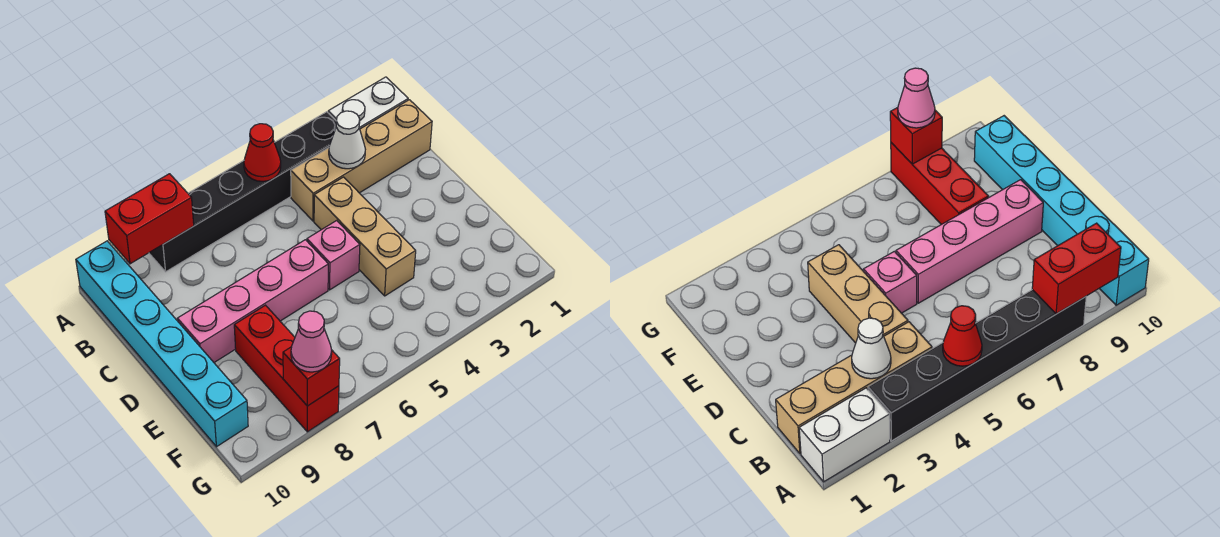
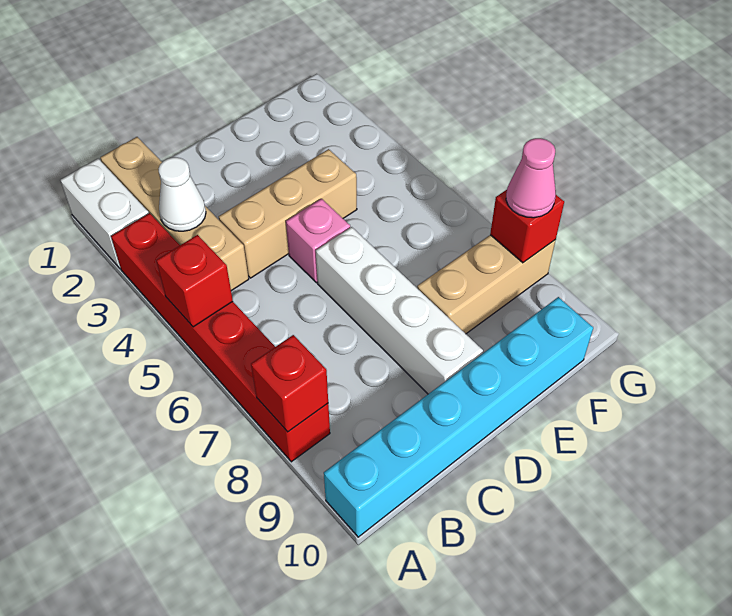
black 1x6 brick [149,112,336,272] -> red 1x6 brick [111,213,330,462]
red 1x1 cone [244,124,281,181] -> red 1x1 brick [156,235,233,327]
red 1x2 brick [105,174,194,264] -> red 1x1 brick [251,335,328,432]
pink 1x4 brick [177,240,328,362] -> white 1x4 brick [316,227,483,394]
red 1x3 brick [234,305,339,432] -> tan 1x3 brick [417,235,556,334]

